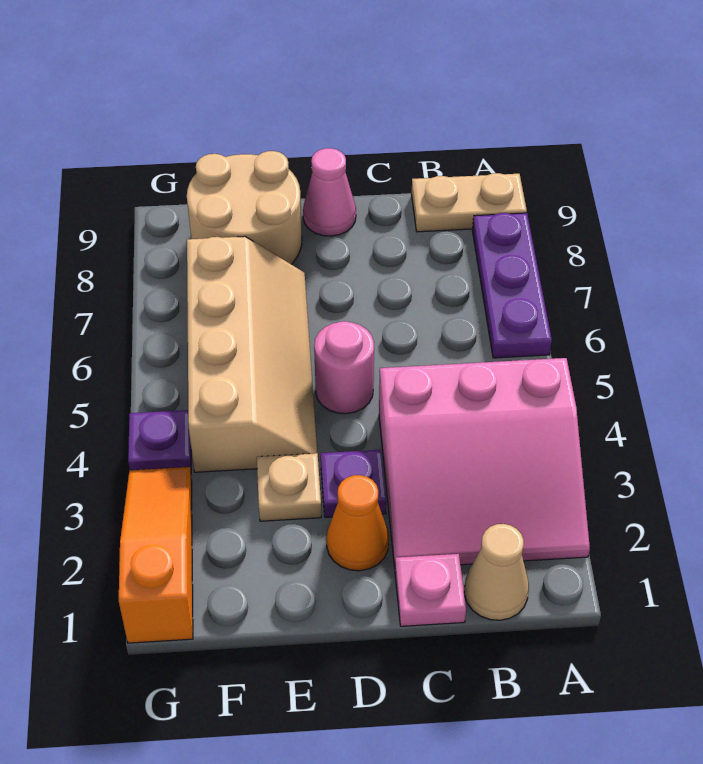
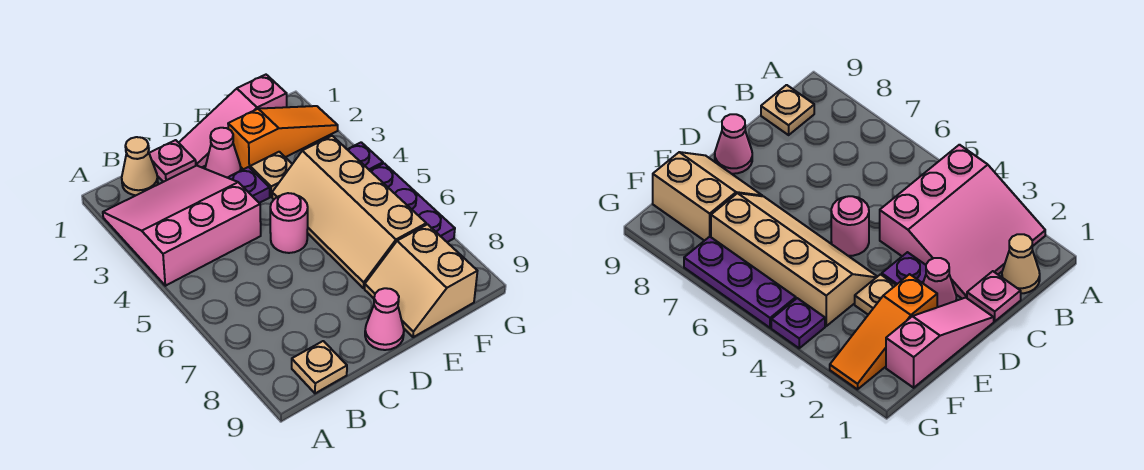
purple 1x3 plate [472,213,552,358] -> purple 1x3 plate moved to [370,163,455,242]
tan 1x2 plate [412,173,527,232] -> tan 1x1 plate [292,341,347,393]
none -> pink 1x3 slope [179,75,287,167]
orange 1x1 cone [326,475,389,571] -> pink 1x1 cone [205,128,241,178]
tan 2x2 round brick [187,151,302,264] -> tan 2x2 slope [365,224,477,337]
orange 1x3 slope [119,467,193,643] -> orange 1x3 slope turned to [228,106,338,169]

